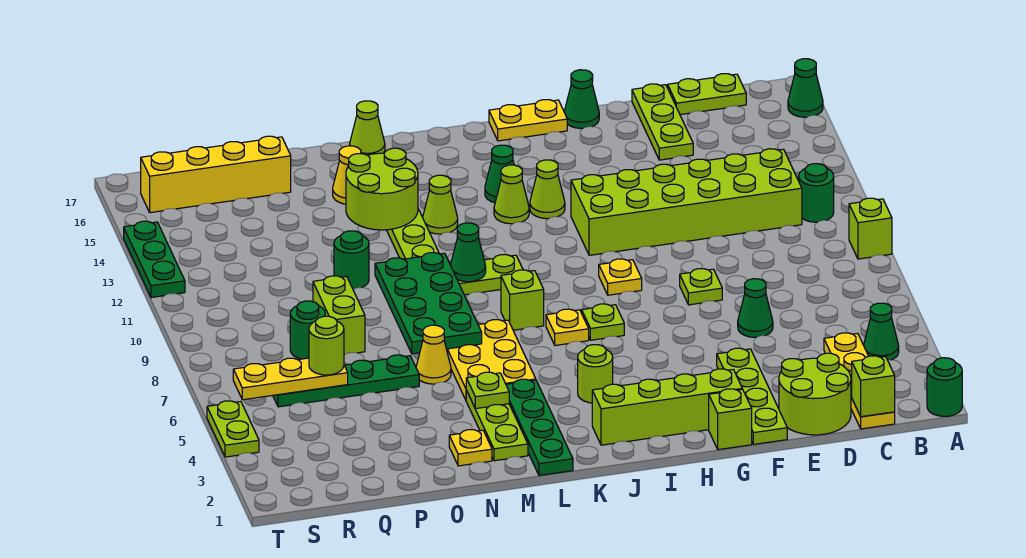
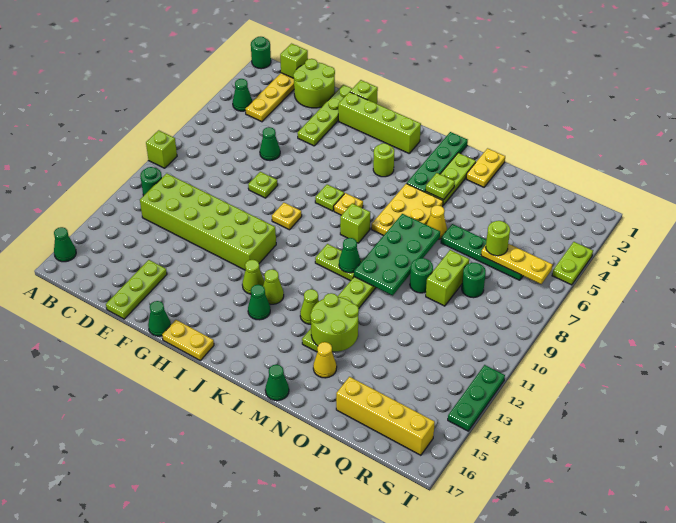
lime 1x2 plate [668,74,746,115] -> none
lime 1x1 cone [350,101,385,155] -> green 1x1 cone [265,365,289,401]
yellow 1x1 plate [449,430,492,466] -> yellow 1x2 plate [466,148,505,187]
green 1x1 round brick [334,231,369,289] -> green 1x1 round brick moved to [410,258,433,293]

